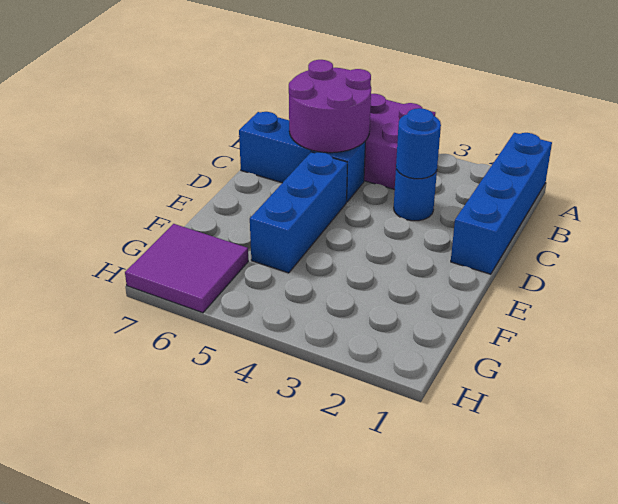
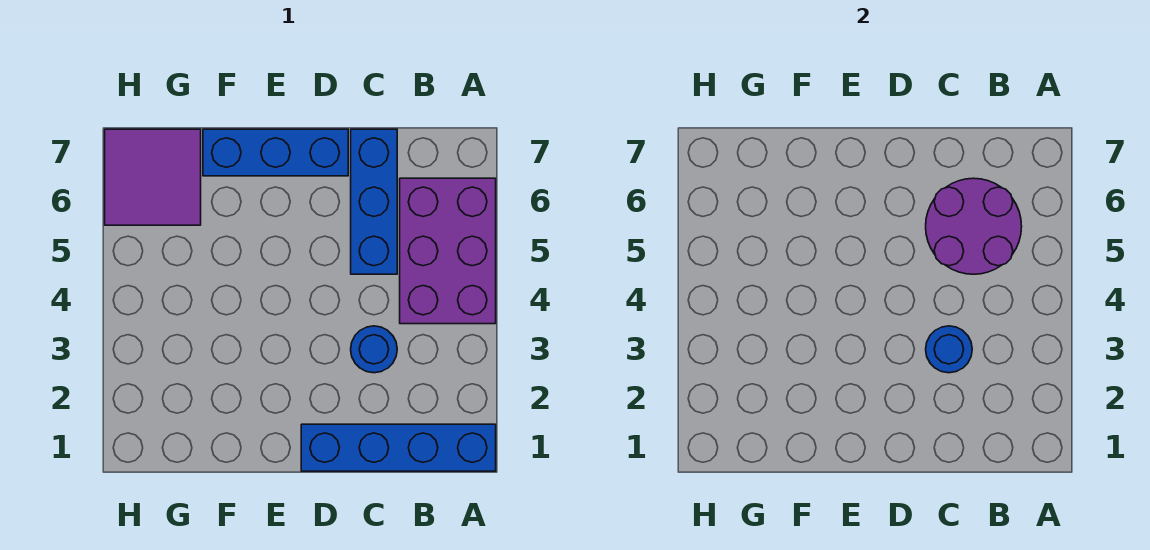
blue 1x3 brick [250,152,347,273] -> blue 1x3 brick moved to [203,129,348,176]

